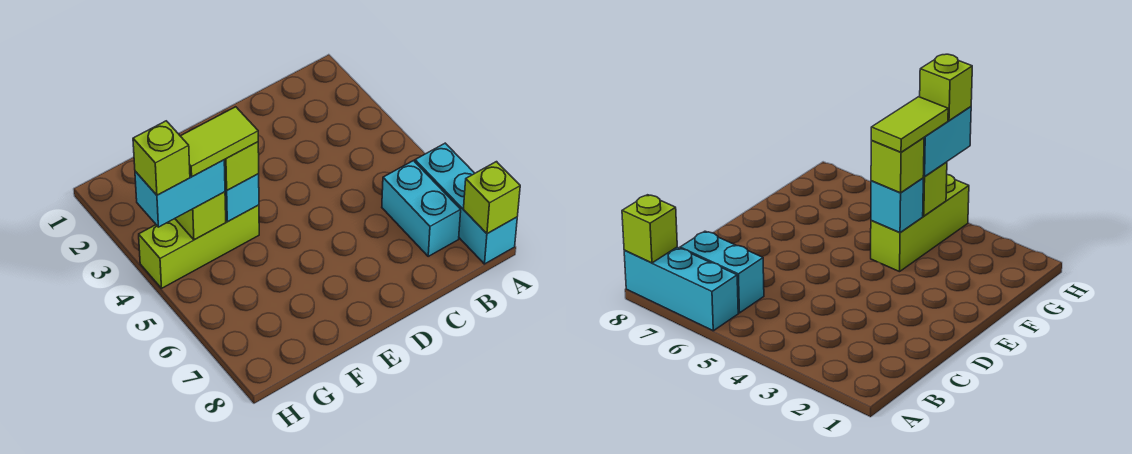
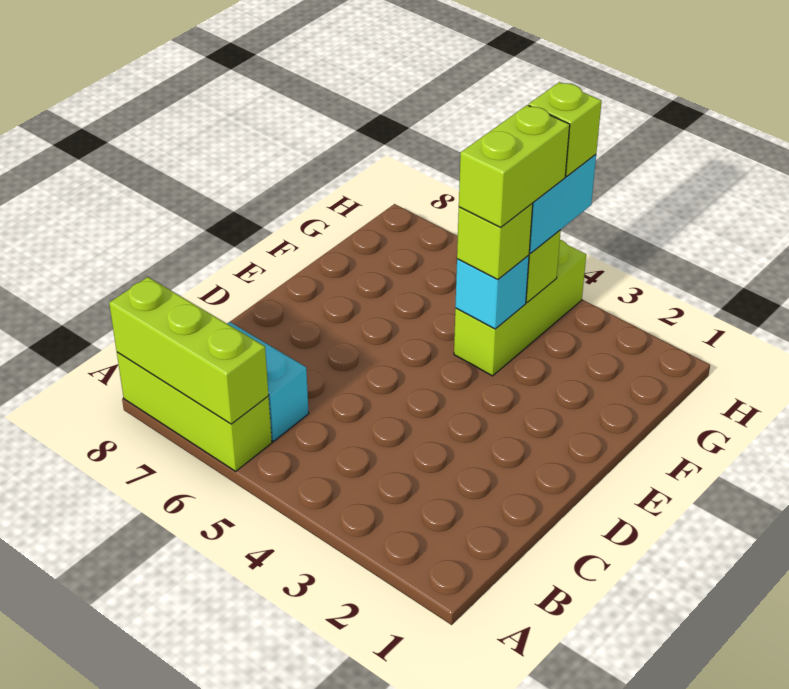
cyan 1x3 brick [415,143,517,264] -> lime 1x3 brick [117,352,272,471]
lime 1x1 brick [463,162,520,234] -> lime 1x3 brick [109,277,269,424]
lime 1x2 tile [181,107,258,177] -> lime 1x2 brick [459,105,570,227]

